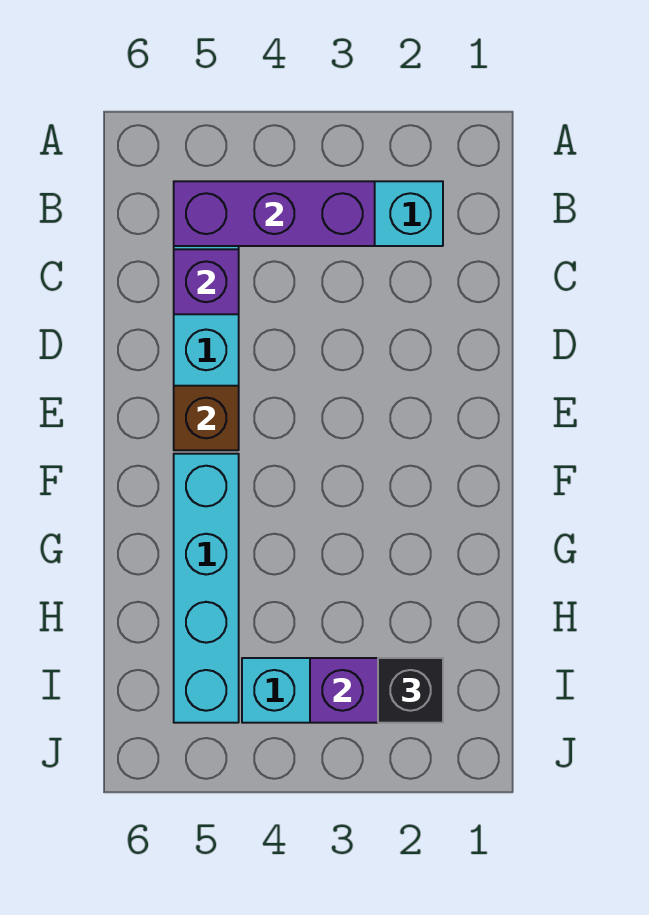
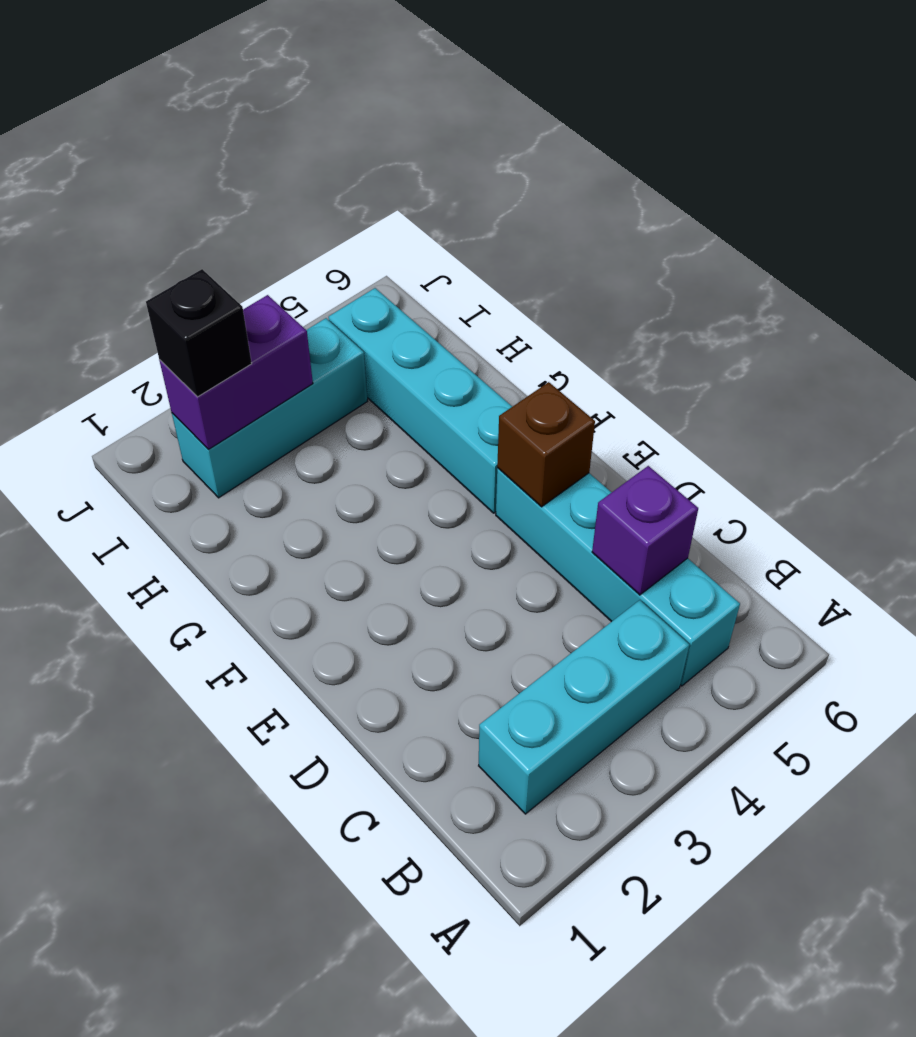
purple 1x3 brick [174,181,375,246] -> none

